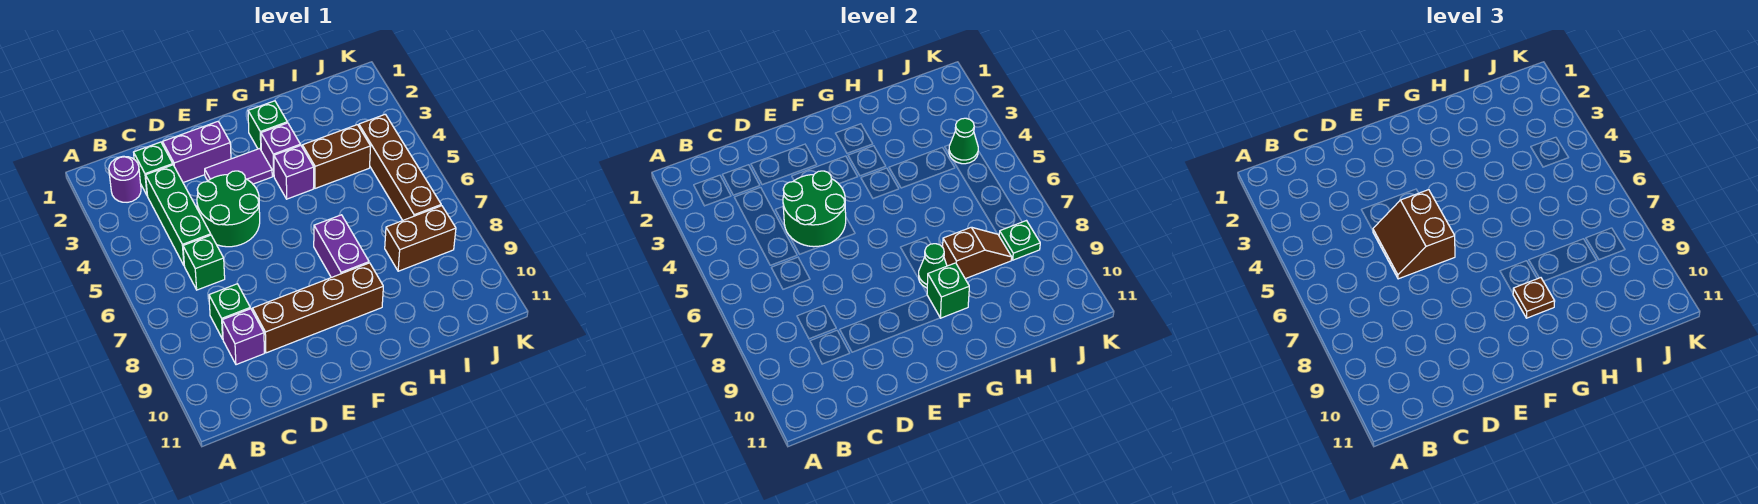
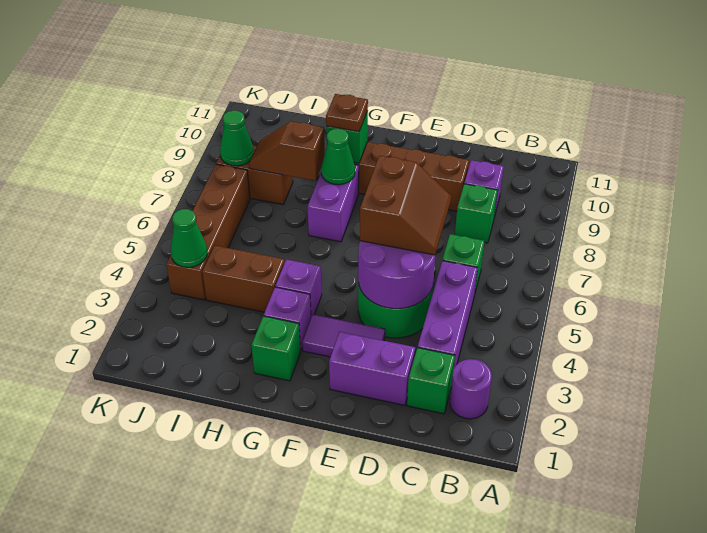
green 1x3 brick [146,165,211,265] -> purple 1x3 brick [418,261,478,368]
green 2x2 round brick [783,171,846,247] -> purple 2x2 round brick [358,241,435,309]
green 1x1 plate [999,221,1040,260] -> green 1x1 cone [220,111,254,166]

